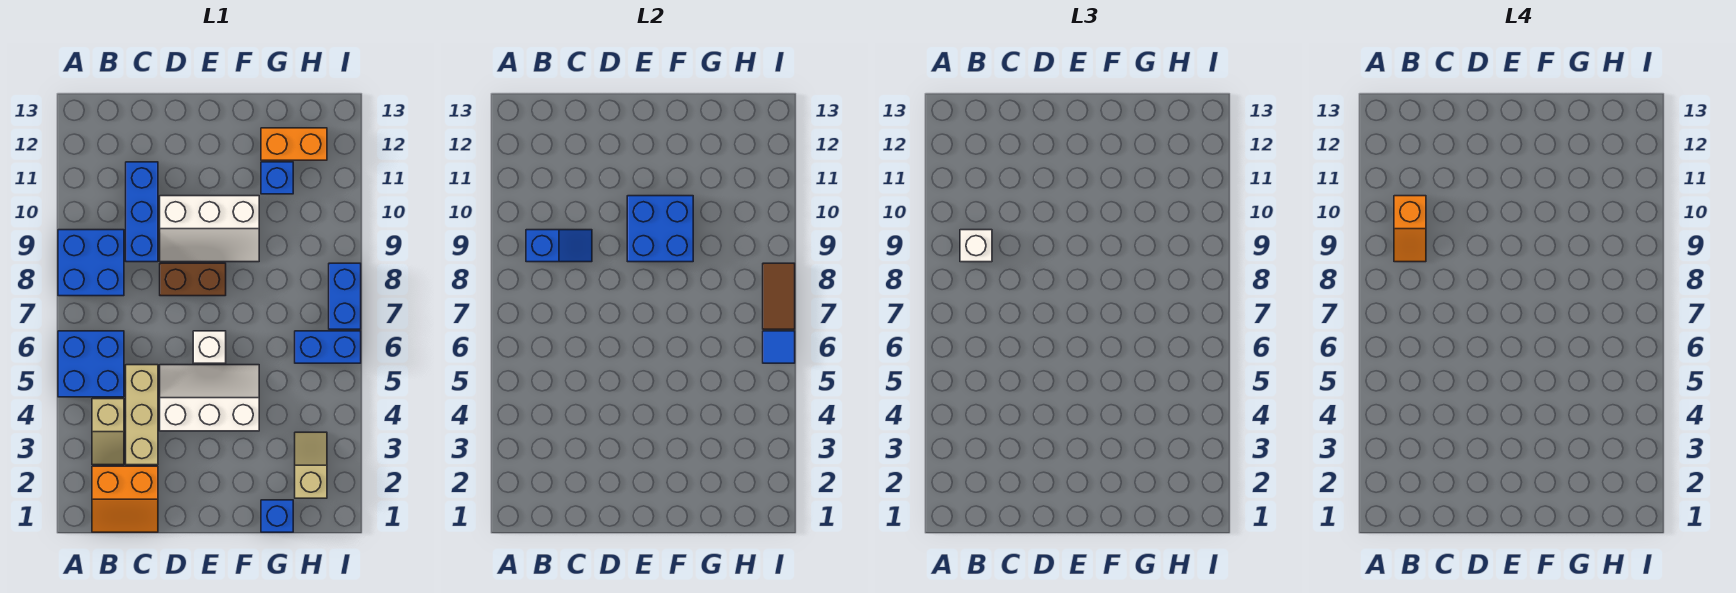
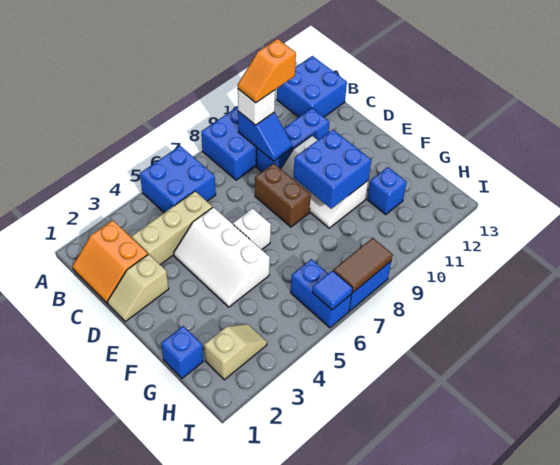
none -> blue 2x2 brick [277,56,347,117]
tan 1x2 slope [92,399,124,465] -> tan 1x2 slope moved to [108,254,169,321]
white 2x3 slope [160,365,259,431] -> white 2x3 slope turned to [174,207,270,307]
orange 1x2 brick [261,128,327,160] -> none

